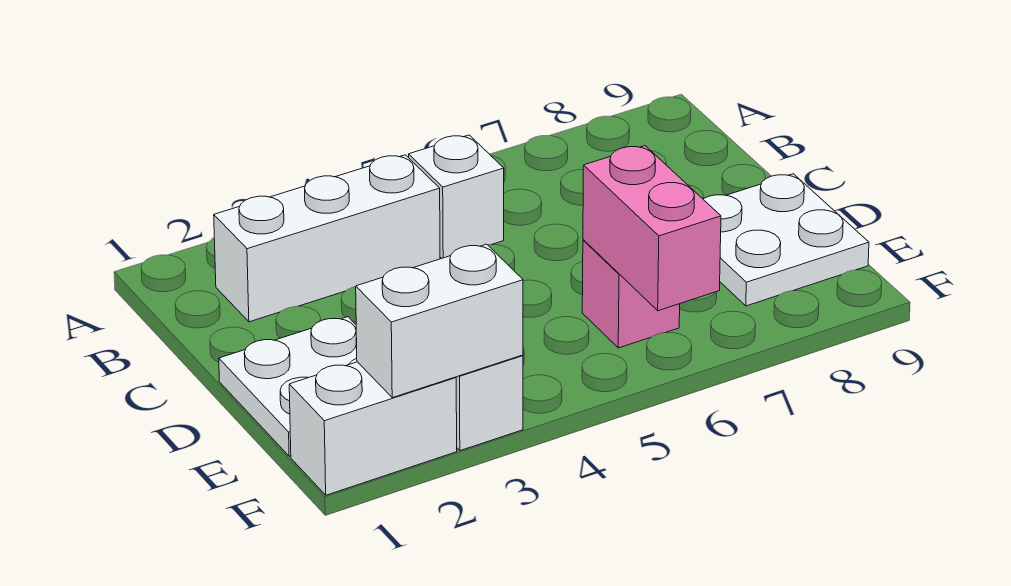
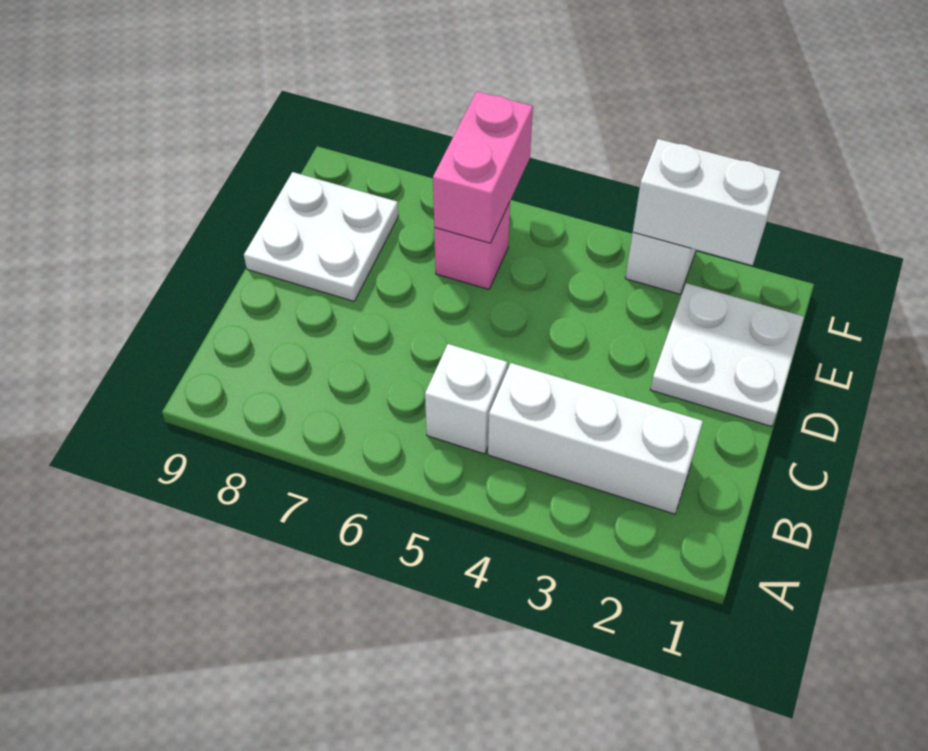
white 1x2 brick [289,362,457,495] -> none

